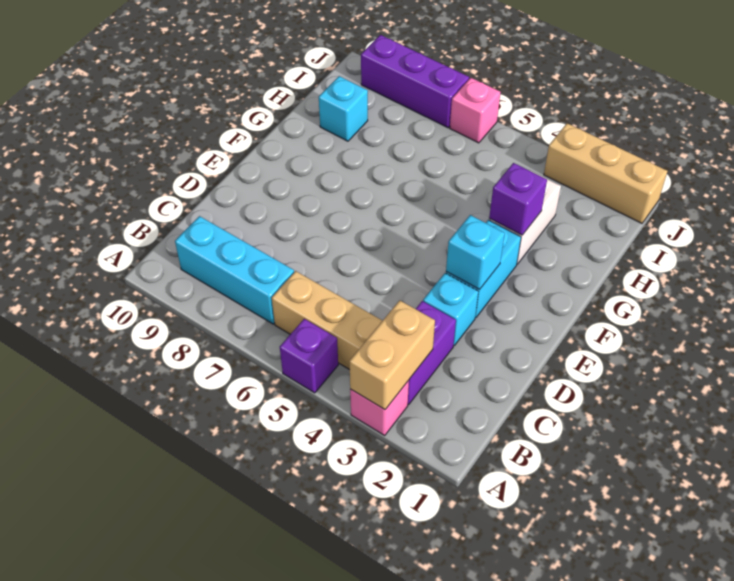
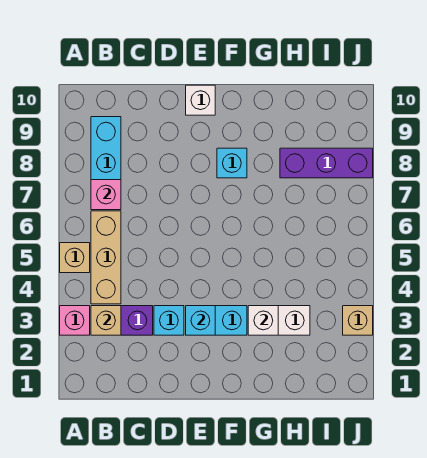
tan 1x2 brick [349,300,435,410] -> tan 1x1 brick [91,306,121,335]
purple 1x1 brick [280,319,338,393] -> tan 1x1 brick [60,243,90,273]
none -> white 1x1 brick [186,85,215,115]
purple 1x1 brick [489,163,547,235] -> white 1x1 brick [248,306,278,335]
cyan 1x1 brick [319,76,368,141] -> cyan 1x1 brick moved to [217,148,247,178]
tan 1x3 brick [544,123,667,223] -> tan 1x1 brick [343,306,373,335]
pink 1x1 brick [450,78,501,143] -> pink 1x1 brick moved to [91,180,121,210]
purple 1x3 brick [361,35,469,128] -> purple 1x3 brick turned to [280,148,373,178]

